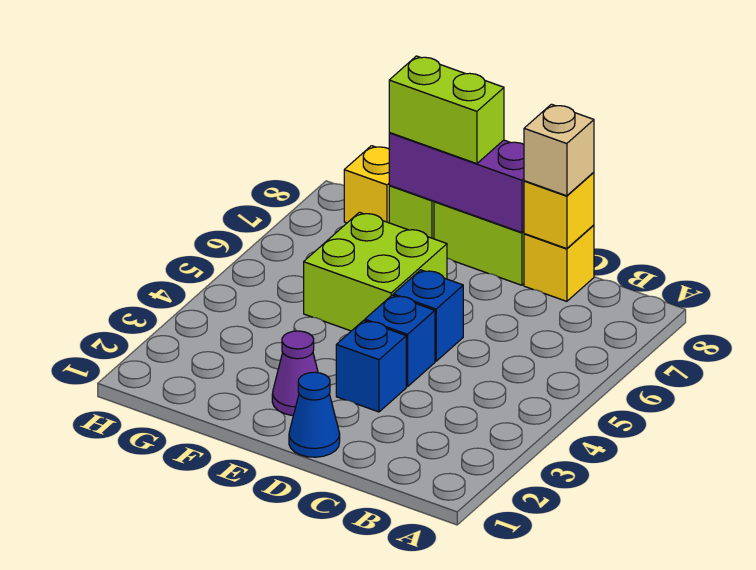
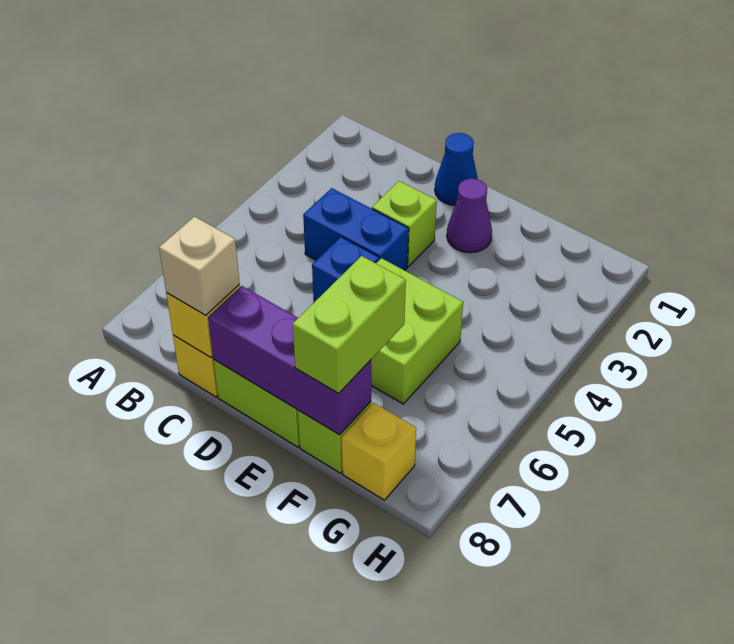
blue 1x1 brick [336,320,406,412] -> lime 1x1 brick [372,181,437,266]
blue 1x1 brick [365,295,435,387] -> blue 1x2 brick [303,188,409,270]
lime 1x2 brick [389,56,504,164] -> lime 1x2 brick turned to [293,256,406,393]

